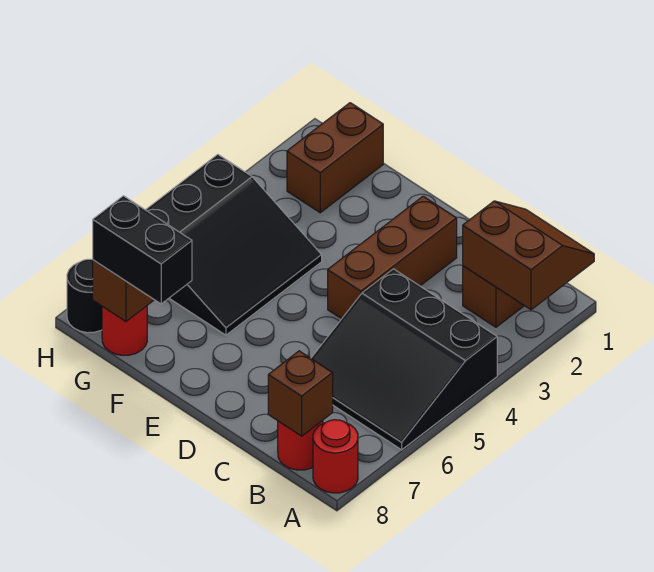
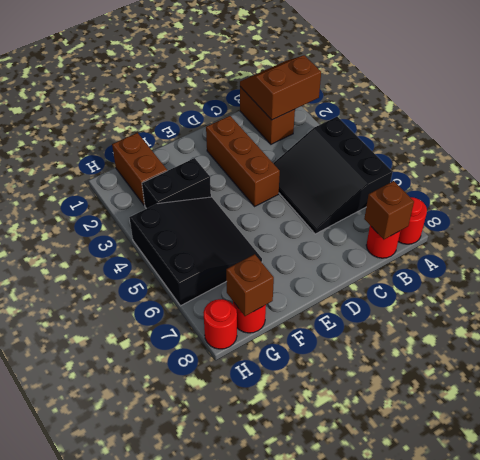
black 3x3 slope [311,269,497,450] -> black 3x3 slope turned to [273,117,392,234]
black 1x2 brick [93,196,192,304] -> black 1x2 brick moved to [142,158,211,209]
black 1x1 round brick [67,259,102,333] -> red 1x1 round brick [203,299,237,349]

